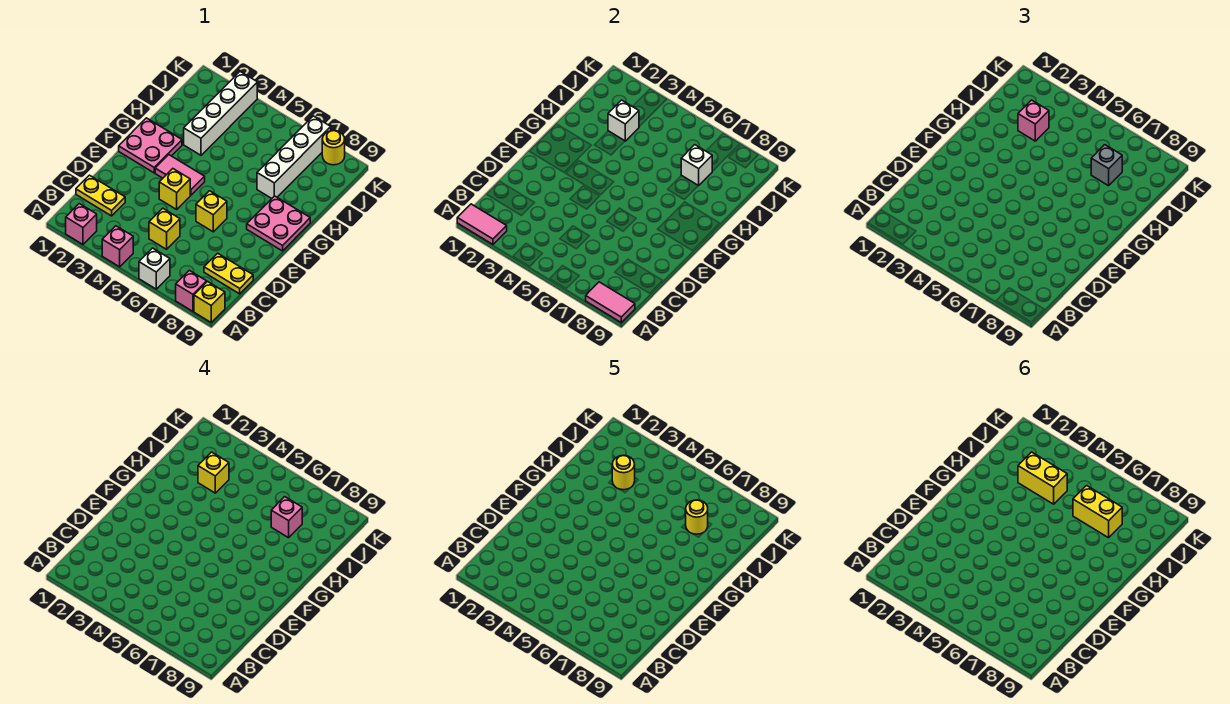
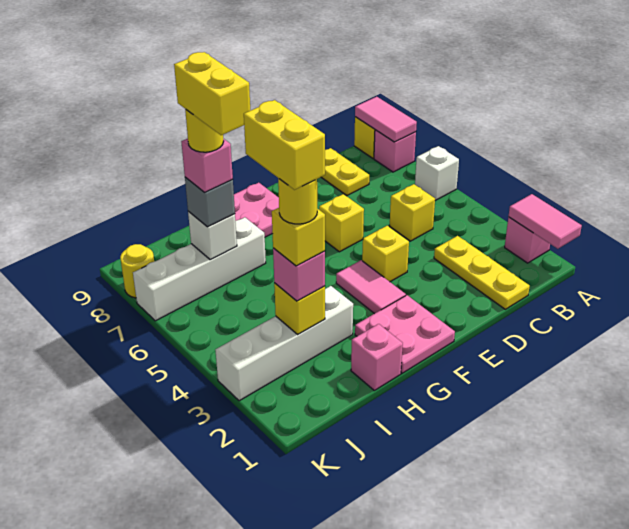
pink 1x1 brick [102,226,133,267] -> pink 1x1 brick moved to [351,324,403,390]
yellow 1x2 plate [76,175,125,216] -> yellow 1x3 plate [434,236,530,309]
white 1x1 brick [608,100,639,141] -> yellow 1x1 brick [274,283,325,334]

